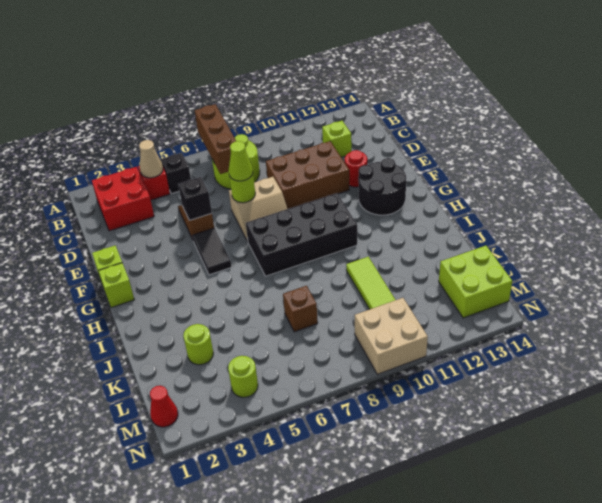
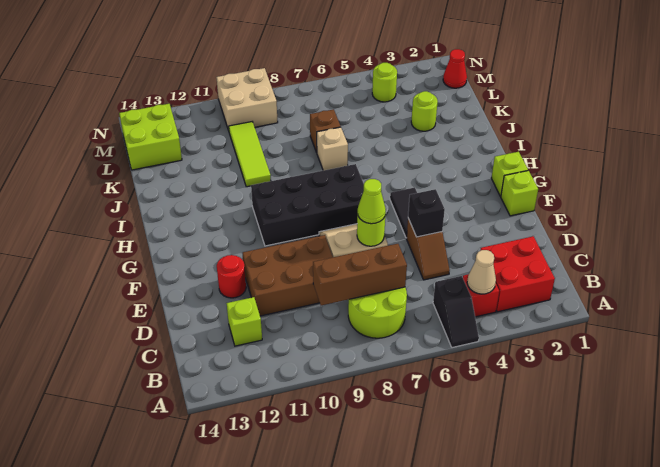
brown 1x3 brick [195,104,236,174] -> brown 1x3 brick turned to [313,244,407,305]
black 2x2 round brick [358,158,406,215] -> none
none -> tan 1x1 brick [317,127,348,170]

